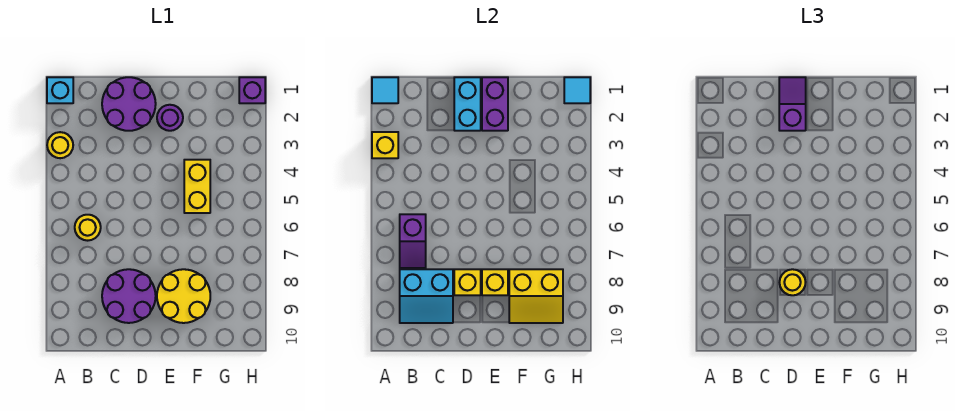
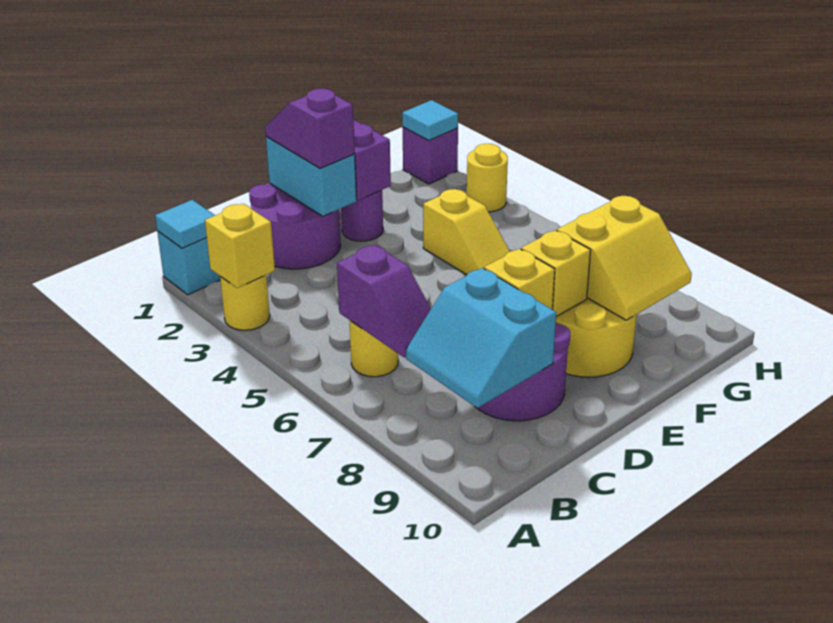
cyan 2x2 slope [400,269,453,323] -> cyan 2x2 slope turned to [406,268,556,408]
yellow 1x1 round brick [780,269,806,295] -> yellow 1x1 round brick moved to [467,144,508,212]
yellow 1x2 brick [184,160,210,213] -> yellow 1x2 slope [423,189,510,275]

